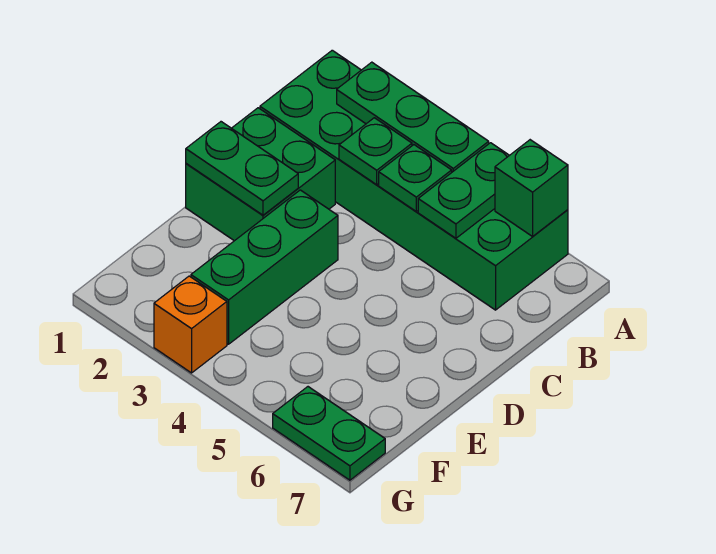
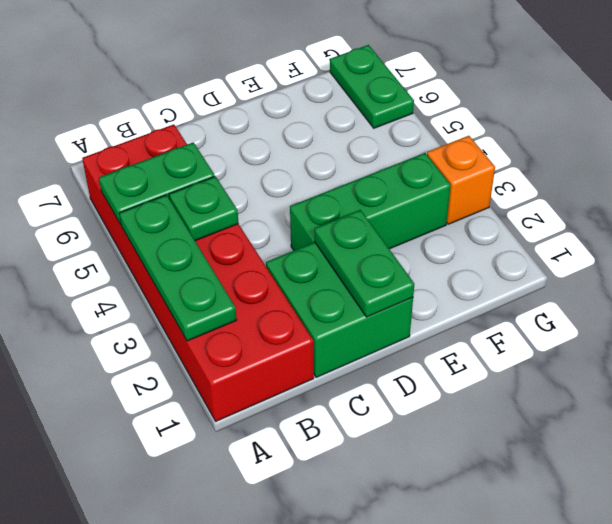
green 2x6 brick [260,50,568,310] -> red 2x6 brick [82,124,314,421]
green 1x1 brick [495,140,568,236] -> none
green 1x1 plate [339,118,412,185] -> none

